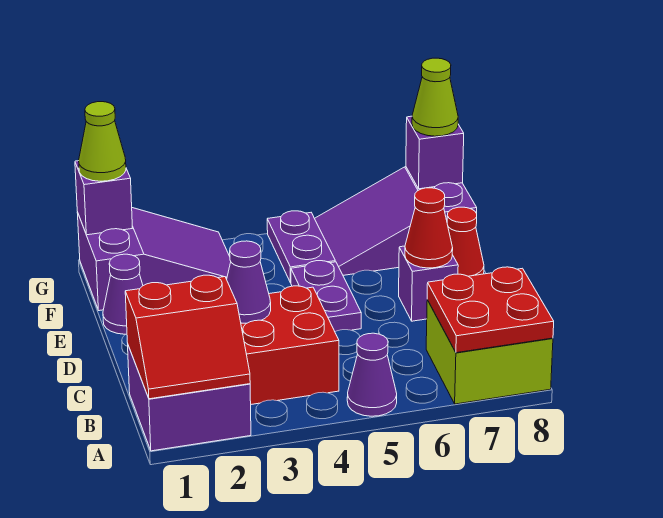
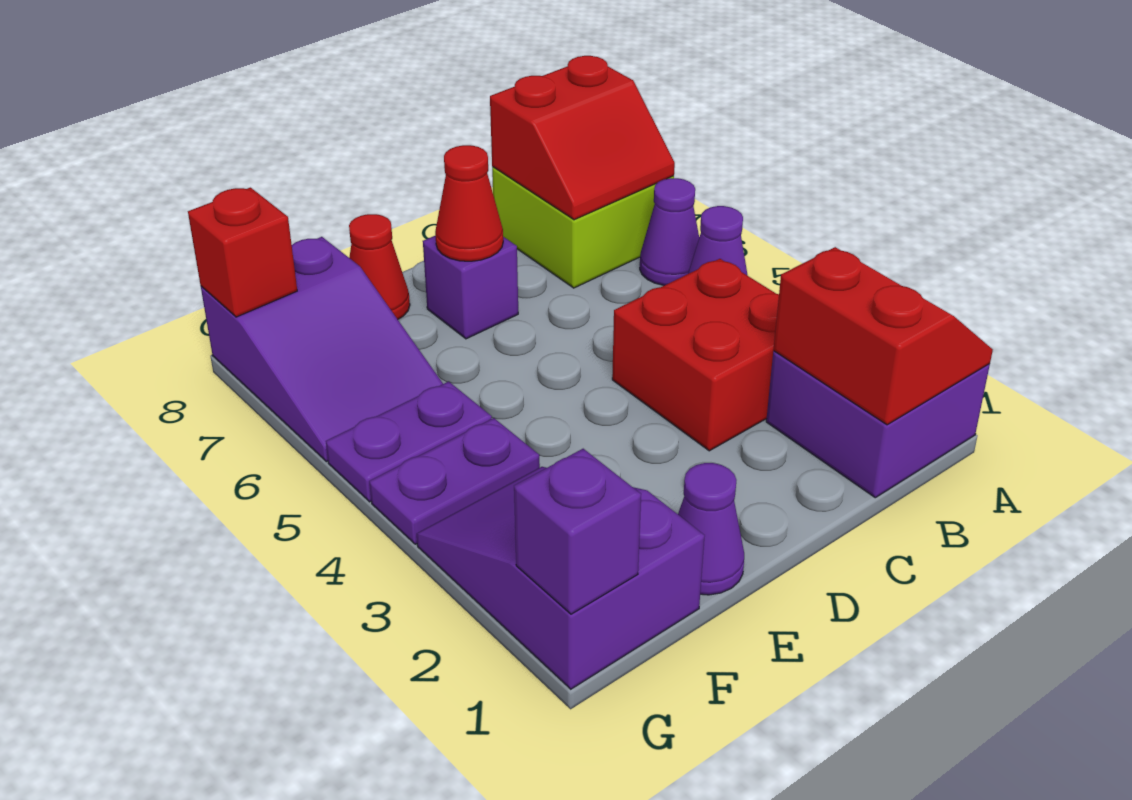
red 2x2 plate [427,267,554,353] -> red 2x2 slope [490,56,675,220]
purple 1x1 cone [227,241,271,323] -> purple 1x1 cone moved to [640,178,699,285]
purple 1x2 plate [291,261,361,332] -> purple 1x2 plate moved to [369,418,540,544]
lime 1x1 cone [79,102,126,181] -> none
purple 1x1 brick [406,116,464,189] -> red 1x1 brick [188,188,297,317]
lime 1x1 cone [412,58,458,136] -> none

